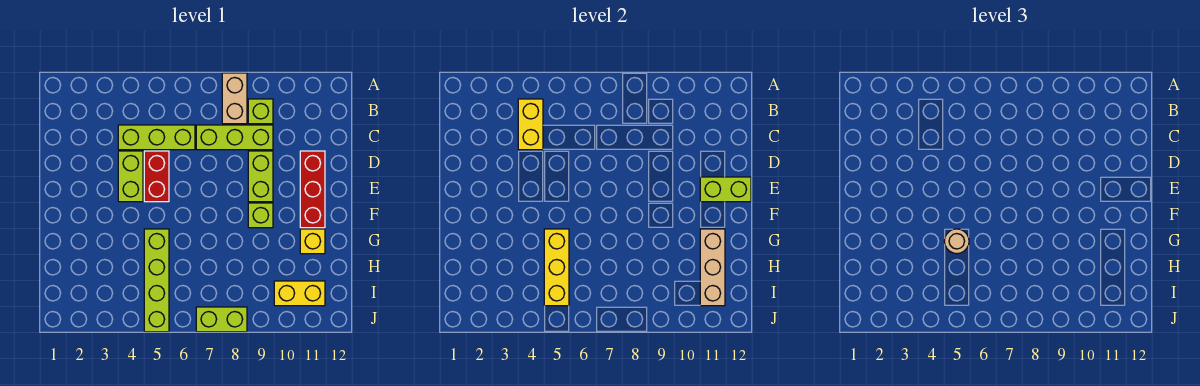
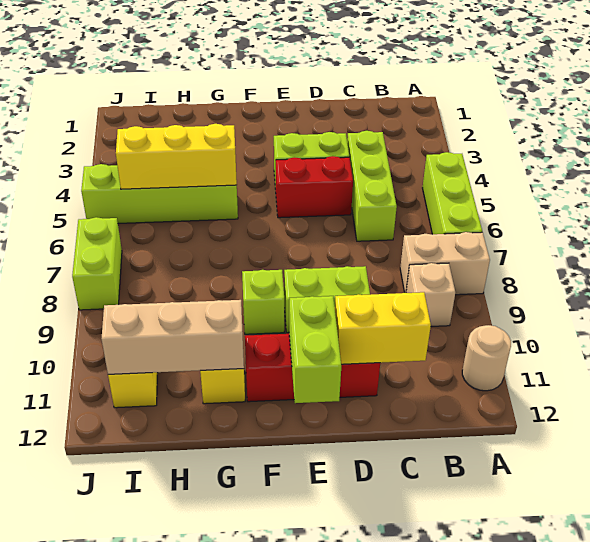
yellow 1x2 brick [518,99,543,150] -> yellow 1x2 brick moved to [335,292,431,364]
lime 1x1 brick [248,99,273,124] -> tan 1x1 brick [406,263,455,326]
lime 1x3 brick [196,125,273,150] -> lime 1x3 brick moved to [423,152,482,234]
tan 1x1 round brick [944,229,969,254] -> tan 1x1 round brick moved to [462,325,511,391]

